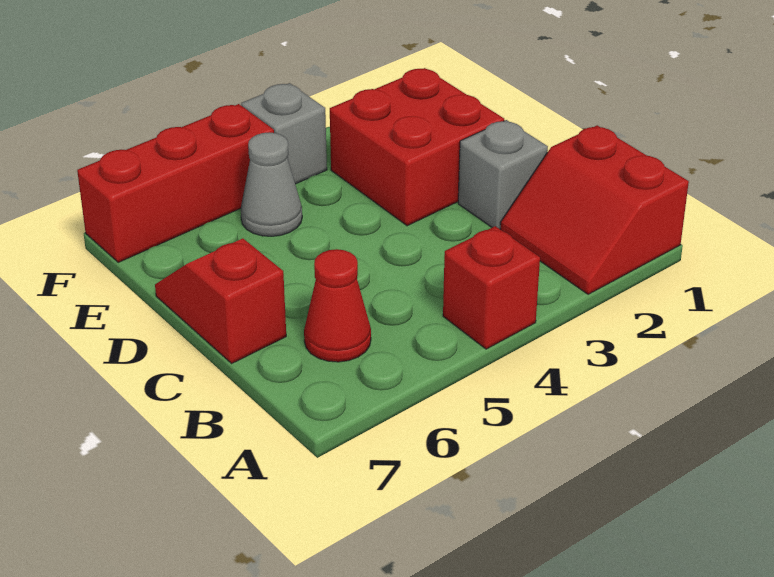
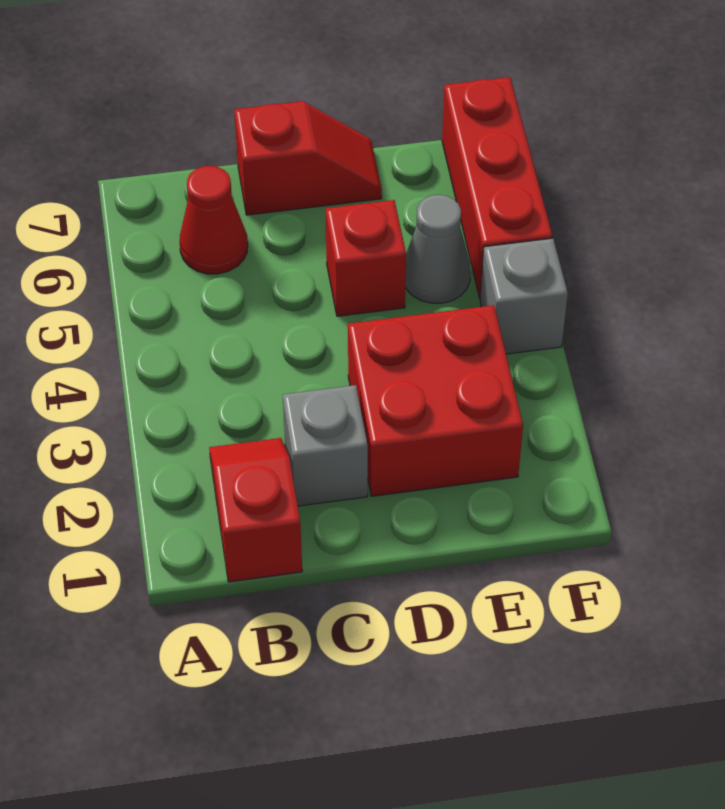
red 2x2 slope [500,125,689,294] -> red 1x2 slope [209,438,302,582]
red 1x1 brick [443,226,540,349] -> red 1x1 brick moved to [326,200,406,316]

